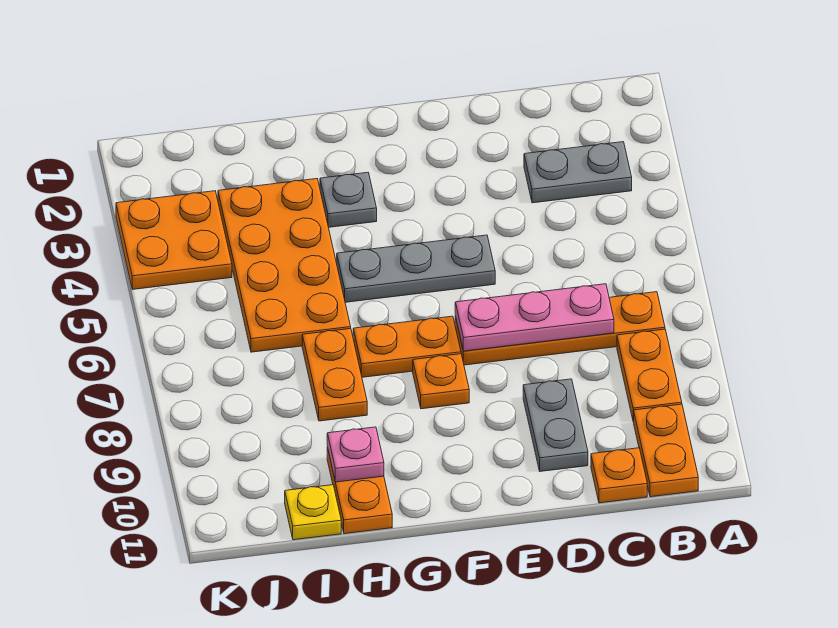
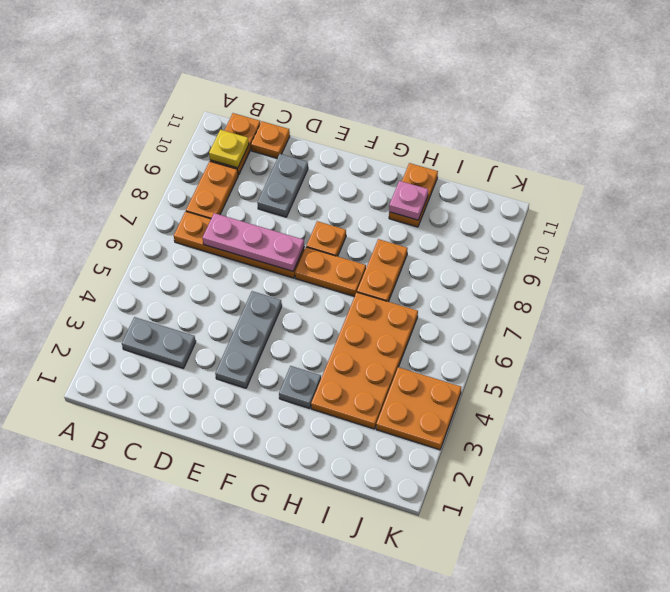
grey 1x3 plate [337,235,495,302] -> grey 1x3 plate turned to [215,291,282,388]
yellow 1x1 plate [285,485,341,540] -> yellow 1x1 plate moved to [209,130,249,168]

